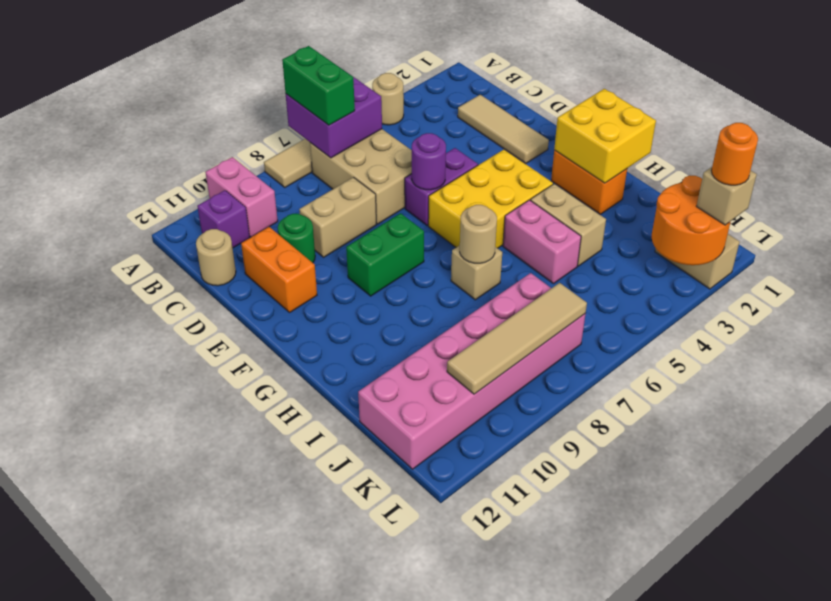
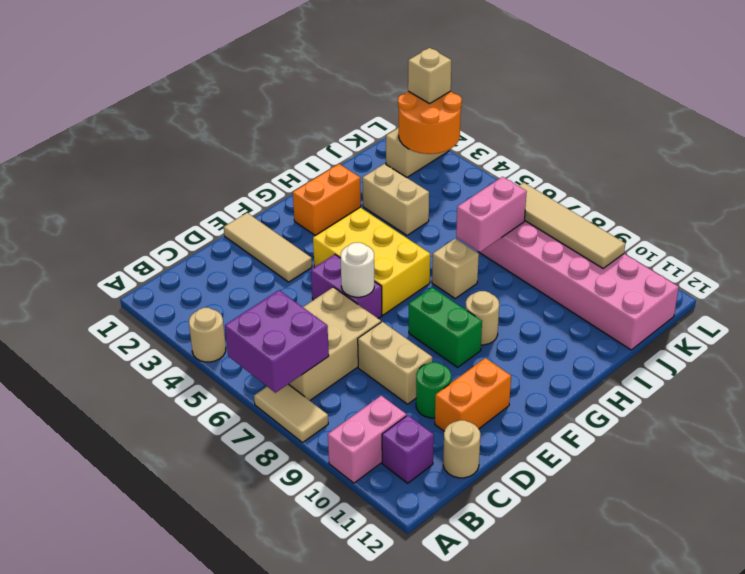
green 1x2 brick [282,46,355,125] -> none
tan 1x3 tile [458,95,549,164] -> tan 1x3 tile turned to [224,213,312,282]
purple 1x1 round brick [412,133,446,190] -> white 1x1 round brick [341,243,374,297]
yellow 2x2 brick [554,89,656,183] -> none
tan 1x2 brick [530,184,606,266] -> tan 1x2 brick turned to [362,164,429,235]
pink 1x2 brick [503,200,581,284] -> pink 1x2 brick moved to [456,177,527,252]
tan 1x1 round brick [460,205,497,263] -> tan 1x1 round brick moved to [465,291,499,345]
orange 1x1 round brick [712,123,758,185] -> none

